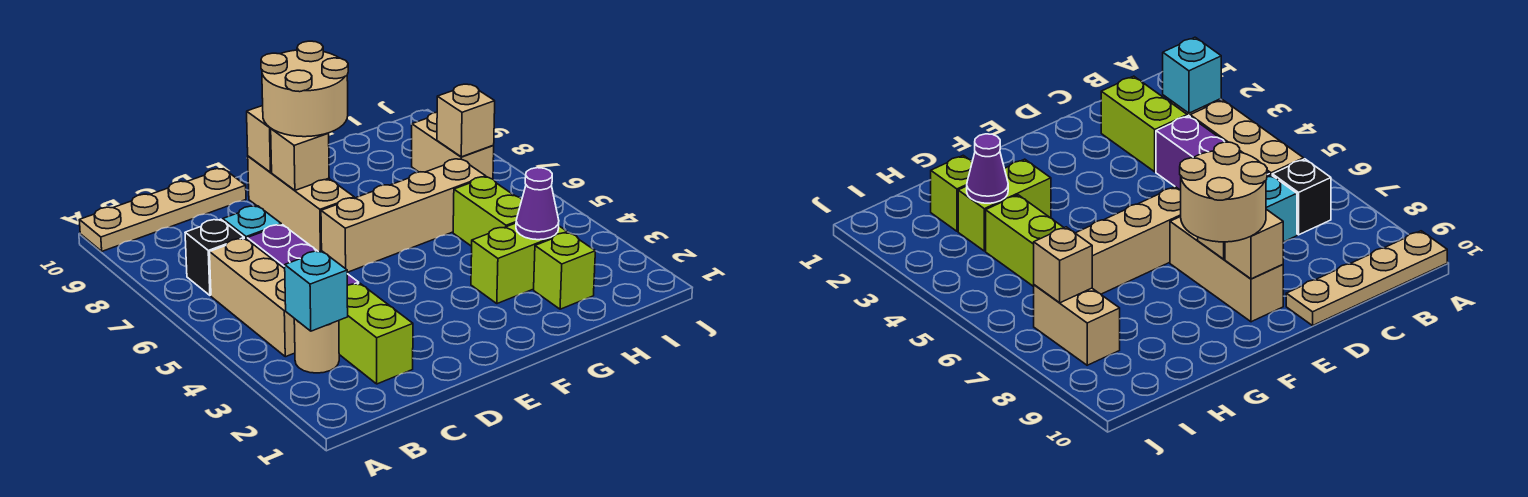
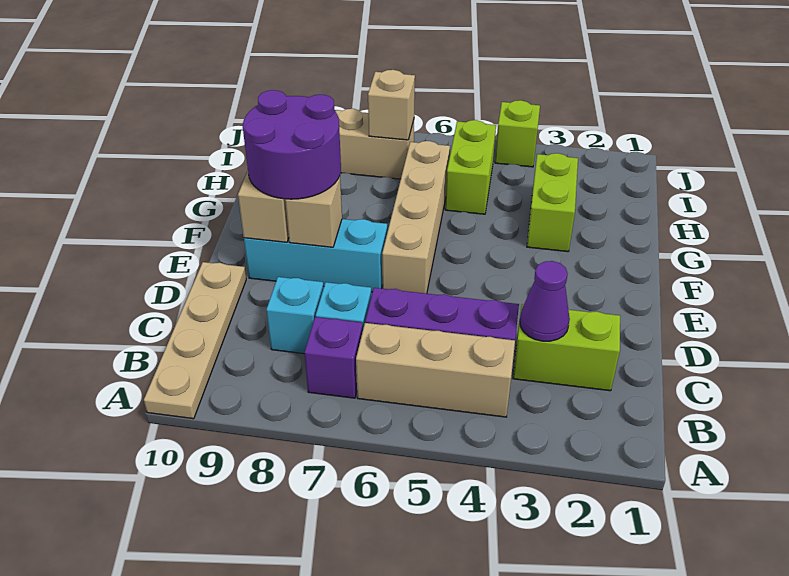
tan 1x1 round brick [294,319,339,373] -> none
cyan 1x1 brick [285,251,348,331] -> cyan 1x1 brick moved to [266,277,324,354]
black 1x1 brick [185,219,244,295] -> purple 1x1 brick [304,317,363,398]
tan 1x3 brick [248,156,354,252] -> cyan 1x3 brick [244,219,387,292]
tan 2x2 round brick [261,41,348,137] -> purple 2x2 round brick [243,90,341,199]
lime 1x1 brick [534,232,595,309] -> lime 1x1 brick moved to [495,100,540,167]
purple 1x1 cone [516,168,559,240] -> purple 1x1 cone moved to [520,261,570,341]
lime 1x2 brick [453,177,522,246] -> lime 1x2 brick turned to [445,120,496,214]

